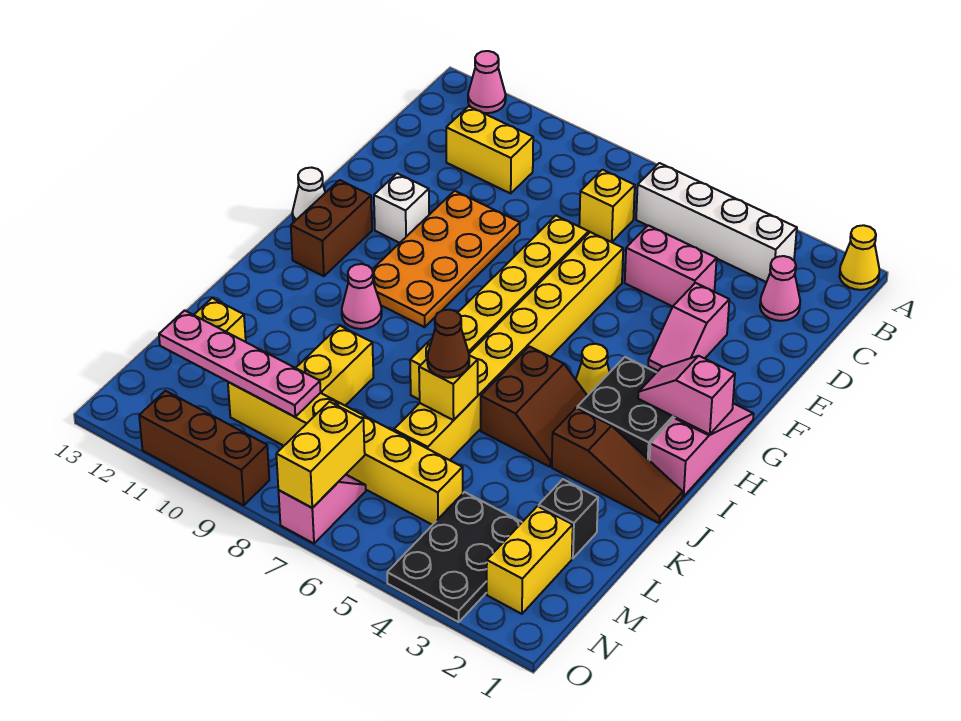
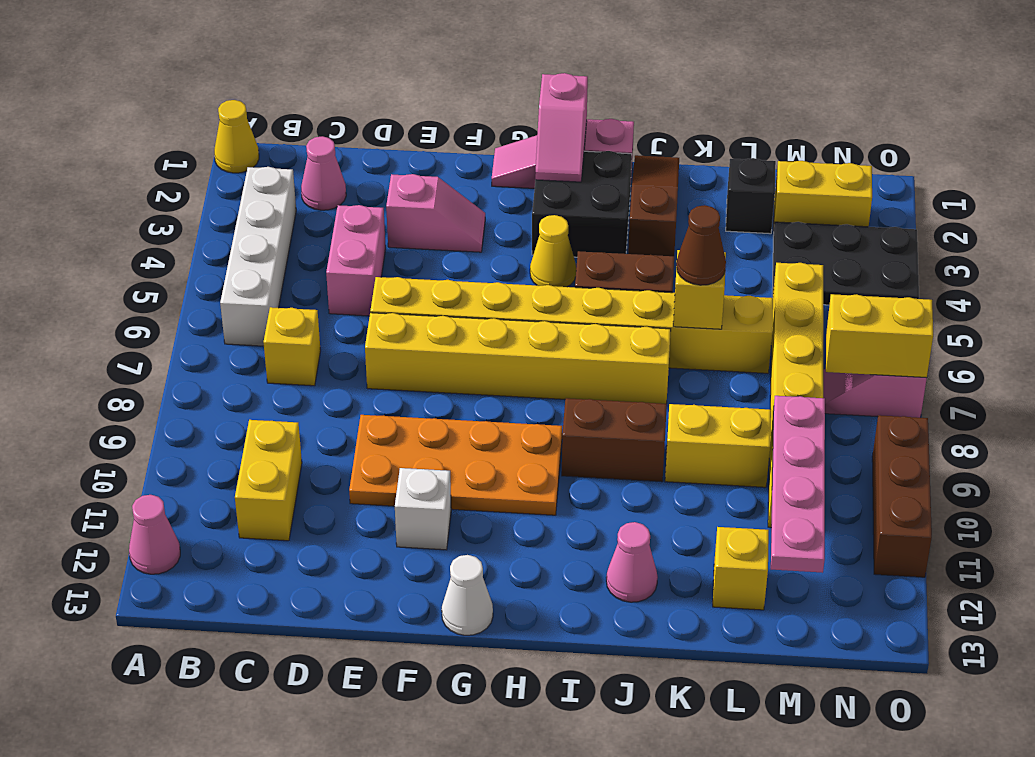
brown 1x2 brick [291,180,372,276] -> brown 1x2 brick moved to [562,398,667,482]
pink 1x1 cone [342,264,382,329] -> pink 1x1 cone moved to [606,522,658,602]

